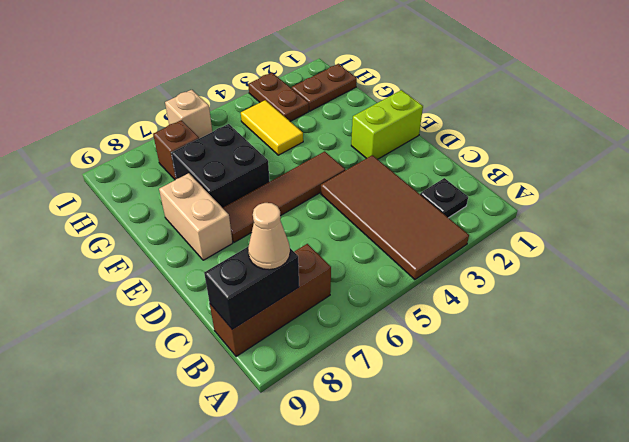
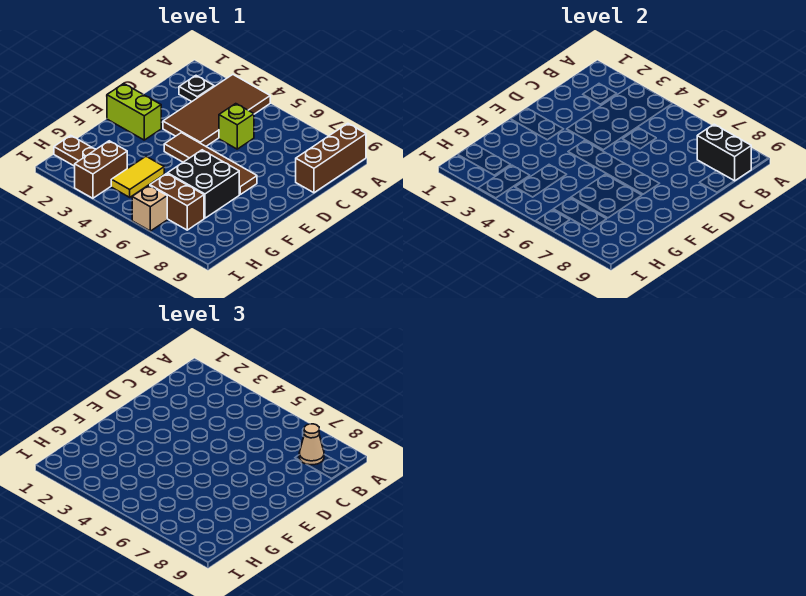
brown 1x3 brick [210,244,331,357] -> brown 1x3 brick turned to [296,124,366,193]
none -> lime 1x1 brick [219,104,254,149]
tan 1x2 brick [159,173,232,260] -> none
brown 1x2 plate [248,73,309,122] -> brown 1x2 brick [75,141,127,198]
brown 1x1 brick [153,120,199,180] -> brown 1x2 brick [150,174,204,230]

